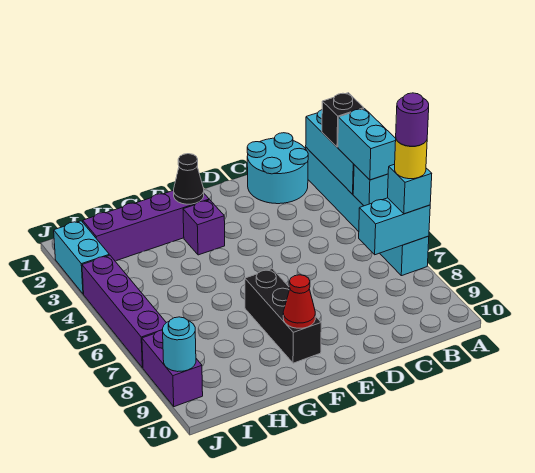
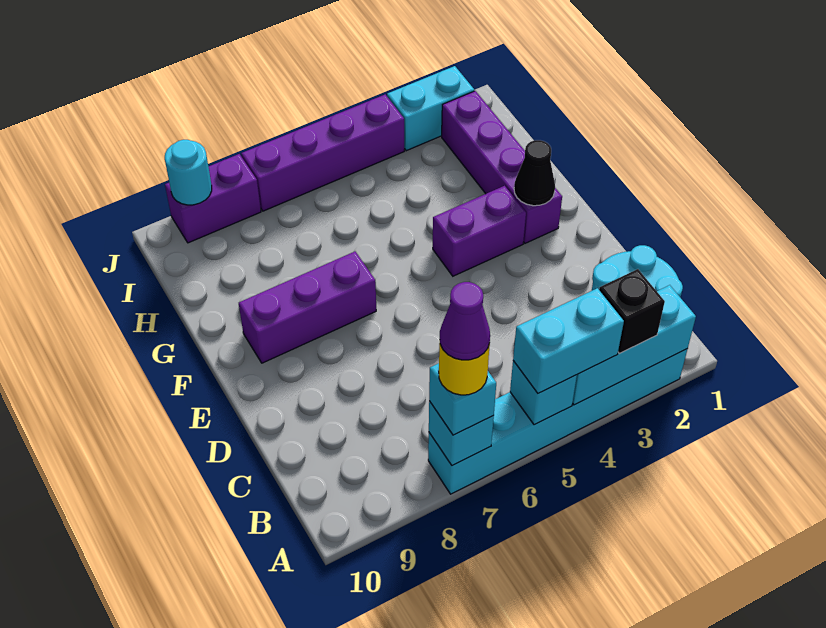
cyan 1x2 brick [359,198,430,255] -> cyan 1x1 brick [429,401,494,466]
purple 1x1 round brick [396,93,429,146] -> purple 1x1 cone [440,282,490,360]
purple 1x1 brick [183,200,225,255] -> purple 1x2 brick [433,186,526,276]
black 1x3 brick [245,269,321,363] -> purple 1x3 brick [239,252,376,363]
red 1x1 cone [283,275,315,328] -> none

